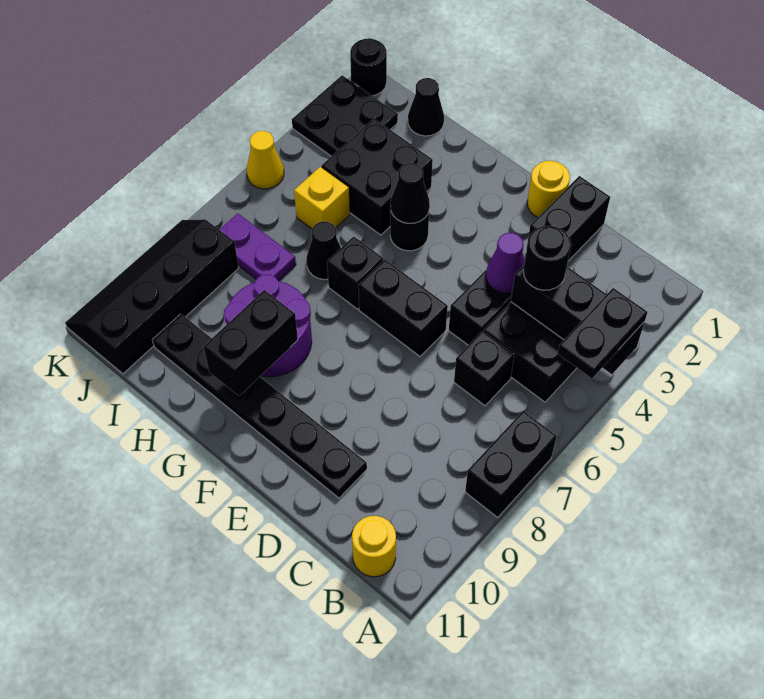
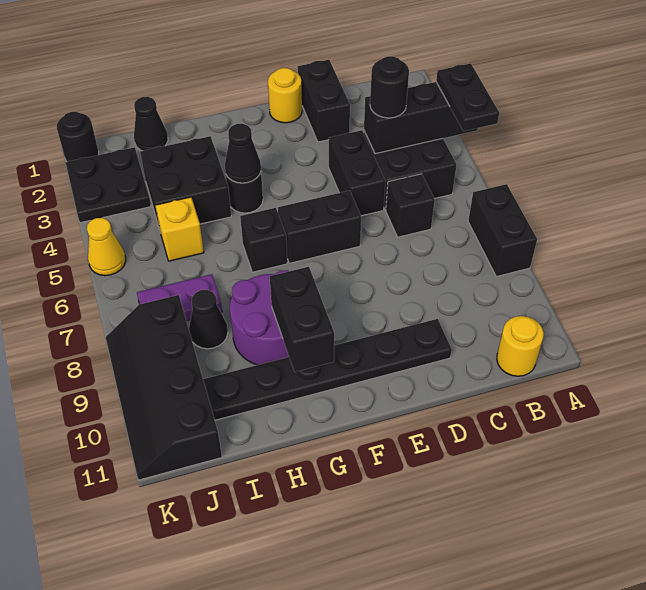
purple 1x1 cone [486,233,525,293] -> none
black 1x1 cone [306,221,341,280] -> black 1x1 cone moved to [189,290,228,349]

